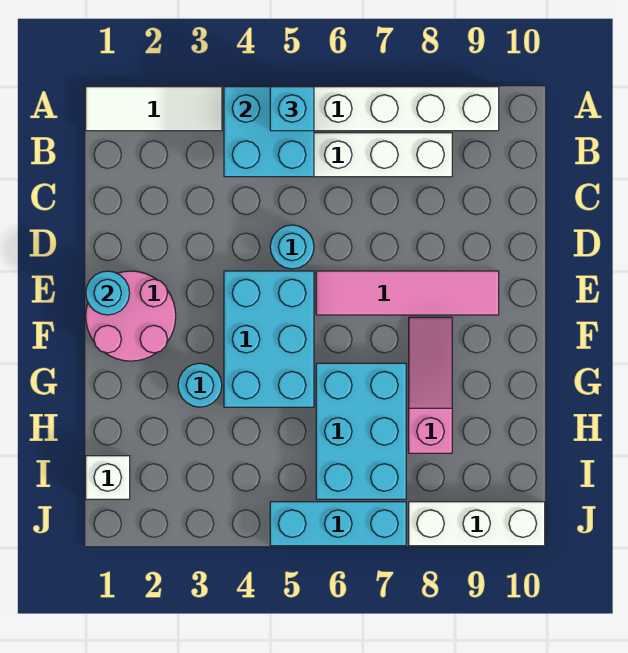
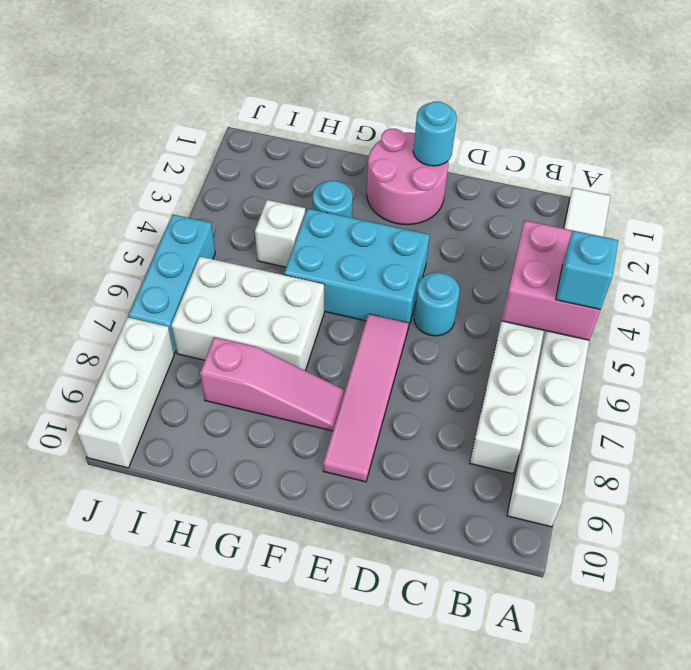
cyan 2x2 brick [224,87,314,177] -> pink 2x2 brick [502,221,602,340]
cyan 2x3 brick [316,363,406,499] -> white 2x3 brick [171,257,324,371]
white 1x1 brick [86,456,130,499] -> white 1x1 brick moved to [255,200,306,267]

